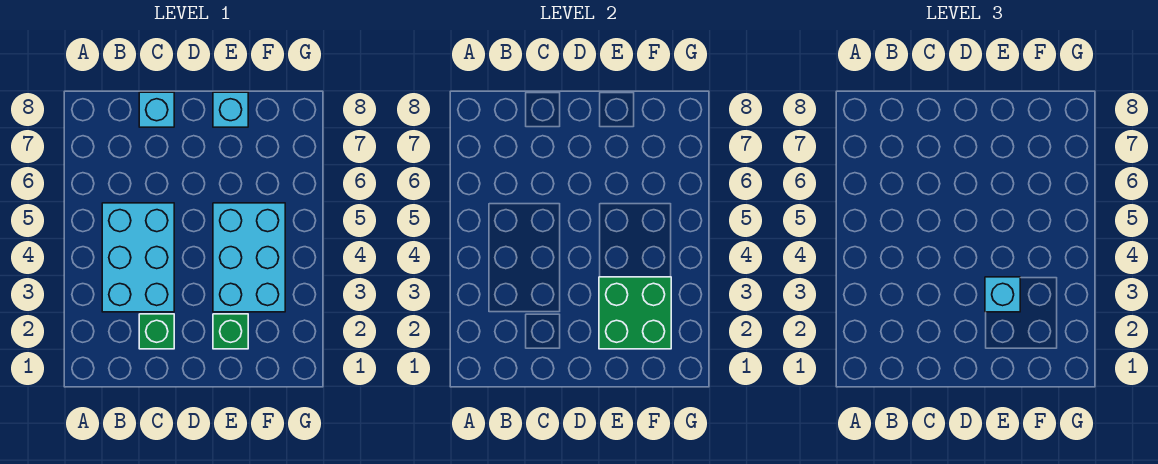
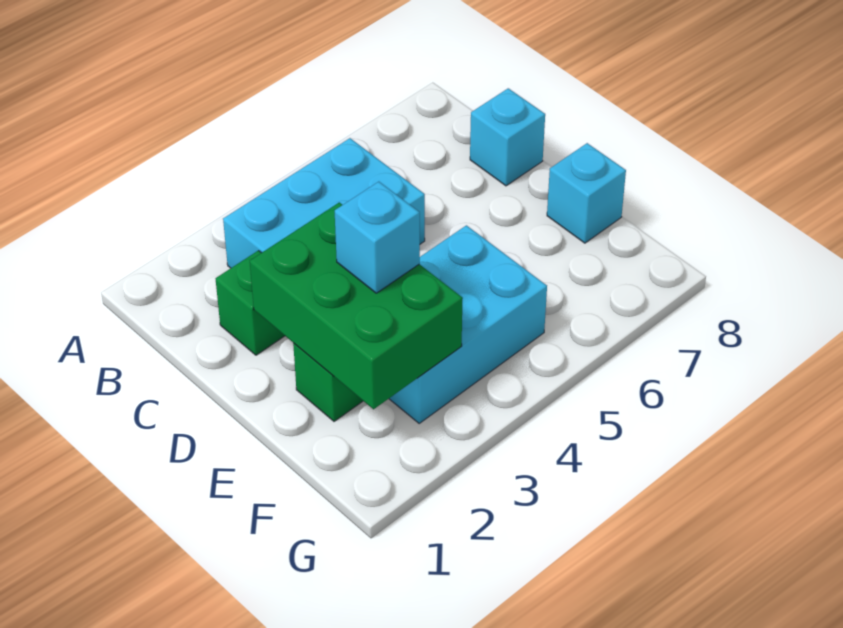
green 2x2 brick [599,277,671,349] -> green 2x3 brick [250,202,463,409]

